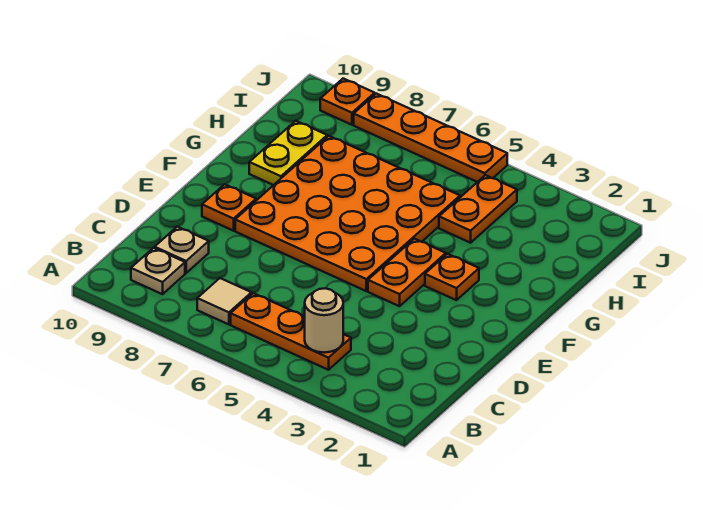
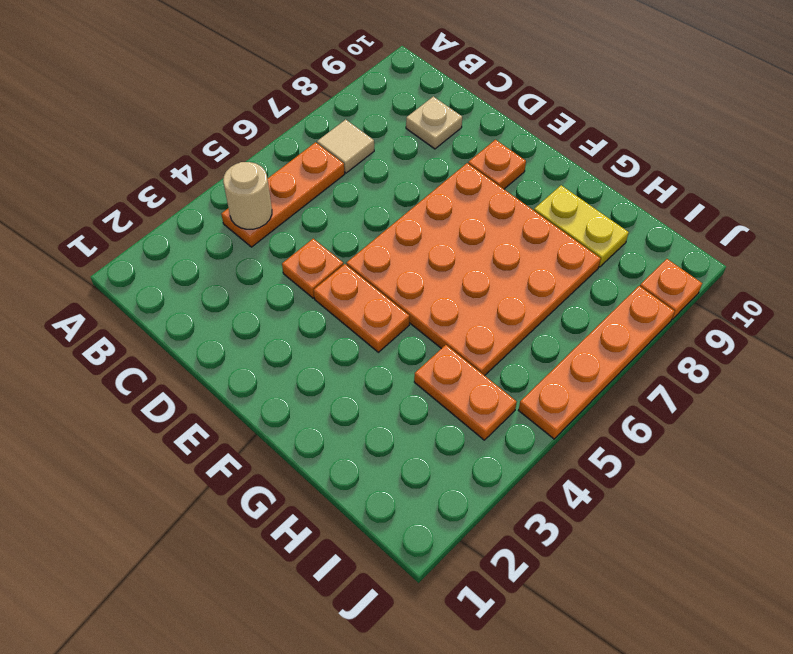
tan 1x1 plate [131,248,185,294] -> none
orange 1x1 plate [425,254,479,300] -> orange 1x1 plate moved to [282,239,343,298]

